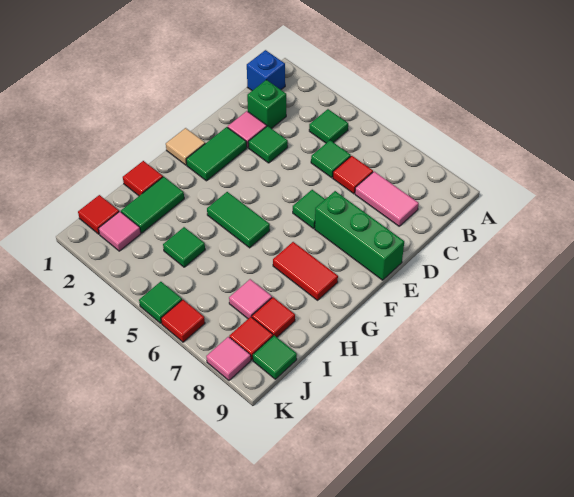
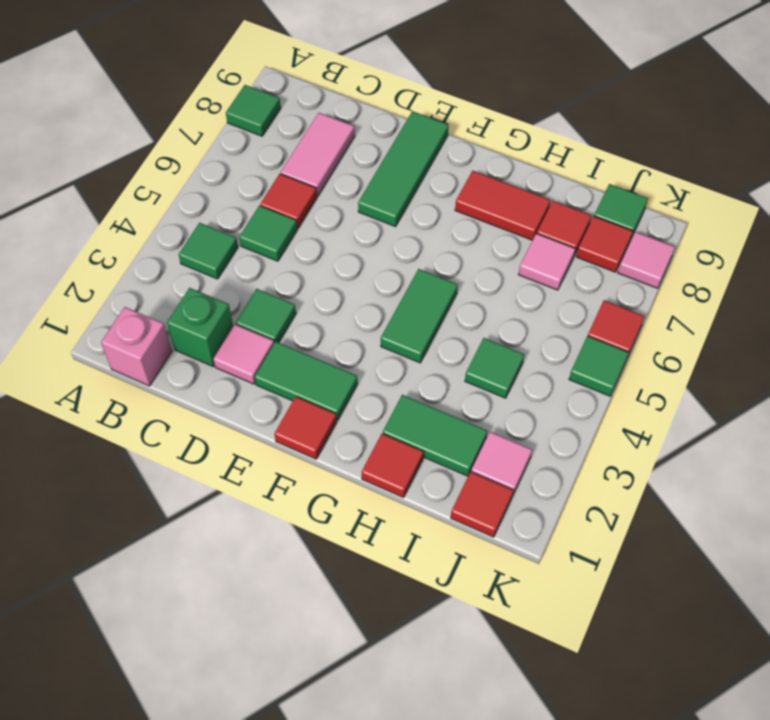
blue 1x1 brick [247,50,285,91] -> pink 1x1 brick [101,307,172,386]
green 1x1 tile [293,190,325,229] -> green 1x1 tile moved to [226,85,281,136]
green 1x3 brick [315,191,404,280] -> green 1x3 tile [358,111,449,227]
tan 1x1 tile [166,128,205,165] -> red 1x1 tile [275,397,337,459]
red 1x2 tile [273,242,338,300] -> red 1x2 tile turned to [455,171,551,240]

